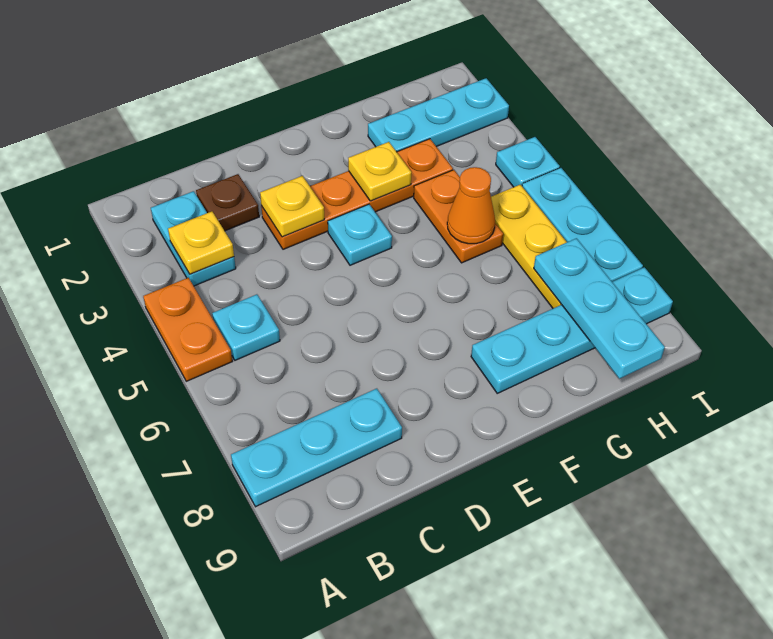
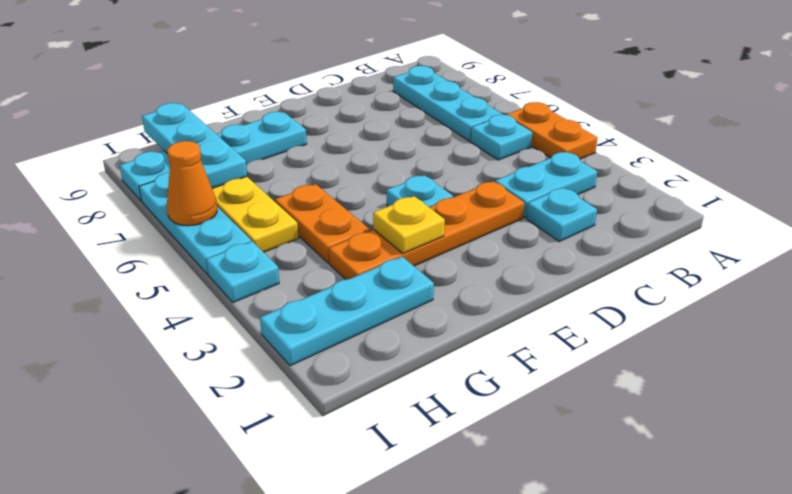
cyan 1x3 plate [231,389,402,507] -> cyan 1x3 plate turned to [393,66,503,141]
cyan 1x2 plate [151,191,236,286] -> cyan 1x2 plate turned to [495,152,597,217]
yellow 1x1 plate [168,211,234,274] -> none
brown 1x1 plate [196,174,259,231] -> cyan 1x1 plate [526,188,597,242]
yellow 1x1 plate [260,176,324,237] -> none
orange 1x1 cone [447,167,495,244] -> orange 1x1 cone moved to [167,141,217,226]

